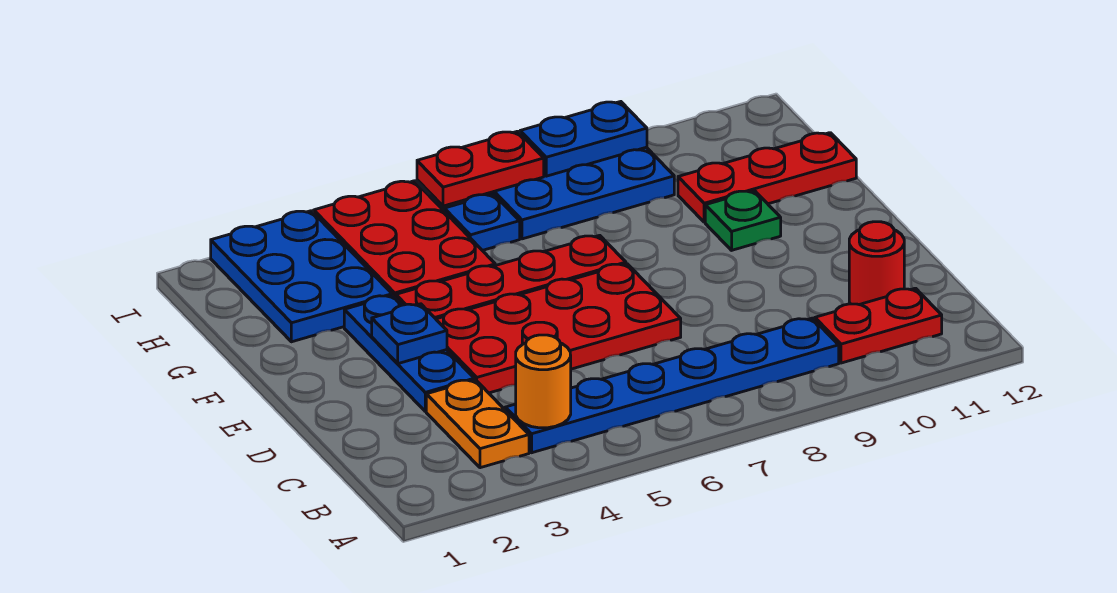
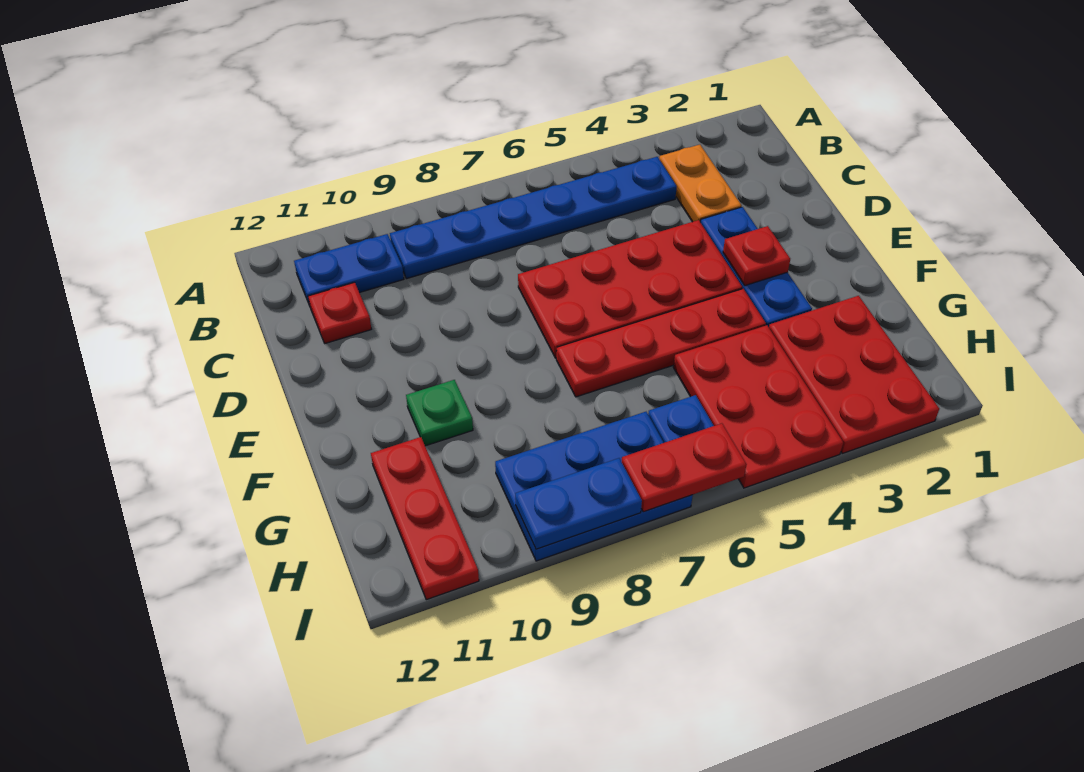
orange 1x1 round brick [516,335,571,428] -> none
red 1x2 plate [815,288,942,363] -> blue 1x2 plate [294,234,404,306]
red 1x1 round brick [849,222,904,305] -> red 1x1 plate [308,282,371,343]
blue 1x1 plate [372,304,447,364] -> red 1x1 plate [723,226,790,286]
blue 2x3 plate [211,211,392,342] -> red 2x3 plate [769,296,939,453]
red 1x3 plate [678,133,856,222] -> red 1x3 plate turned to [371,437,479,600]

